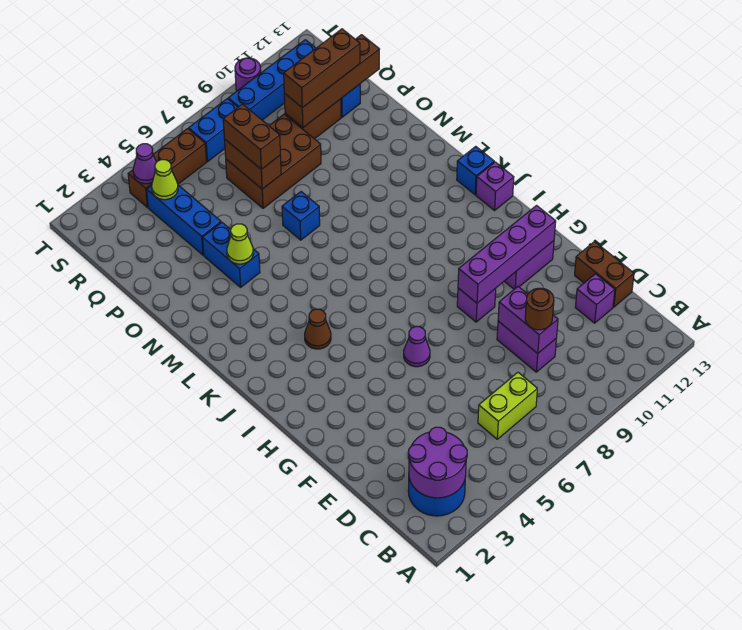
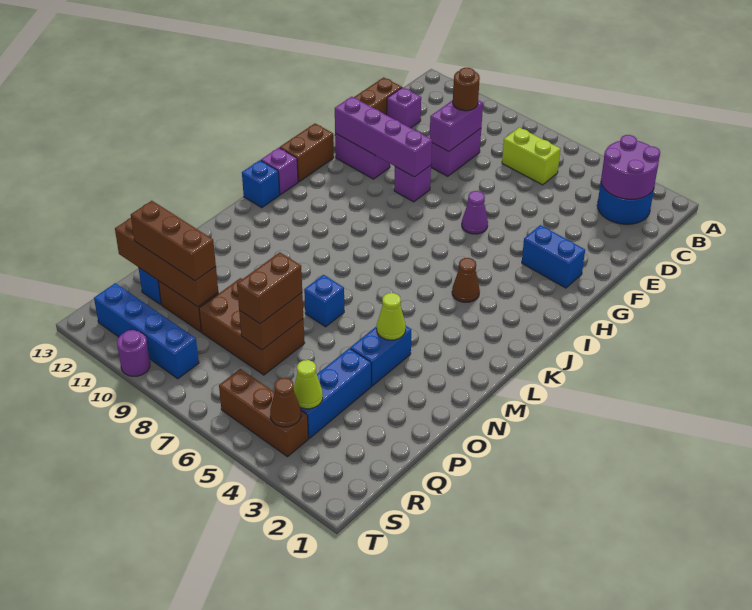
none -> brown 1x2 brick [280,123,334,182]
purple 1x1 cone [133,144,156,184] -> brown 1x1 cone [270,378,301,427]
blue 1x2 brick [189,99,238,162] -> blue 1x2 brick moved to [522,225,585,288]

